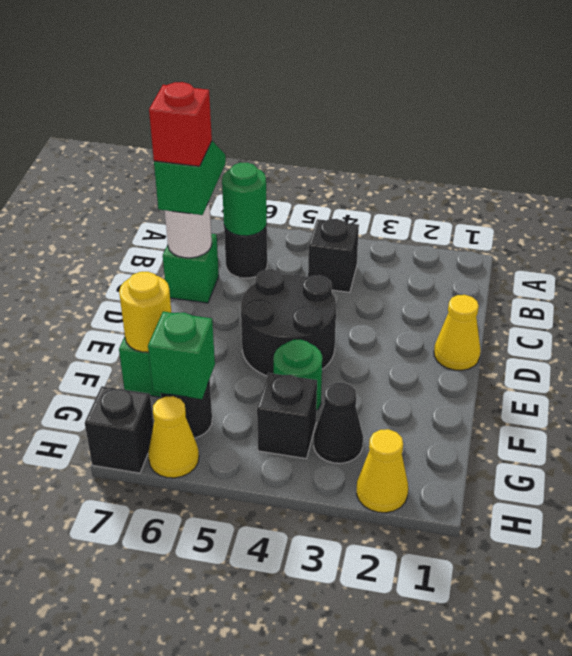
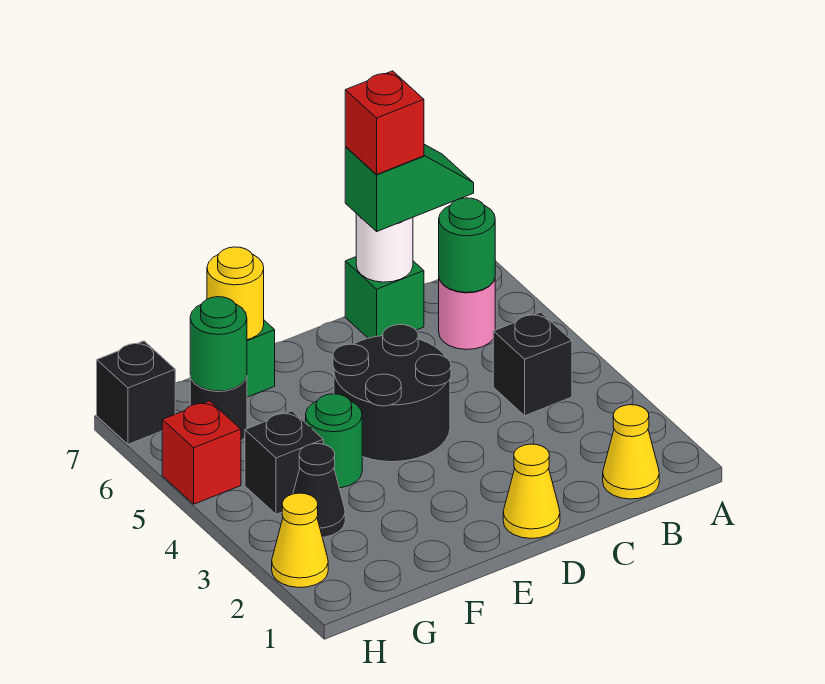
black 1x1 round brick [224,225,267,278] -> pink 1x1 round brick [439,279,495,349]
green 1x1 brick [148,312,215,399] -> green 1x1 round brick [190,297,247,391]
none -> red 1x1 brick [162,401,241,504]
yellow 1x1 cone [148,396,199,478] -> yellow 1x1 cone moved to [603,405,659,499]

